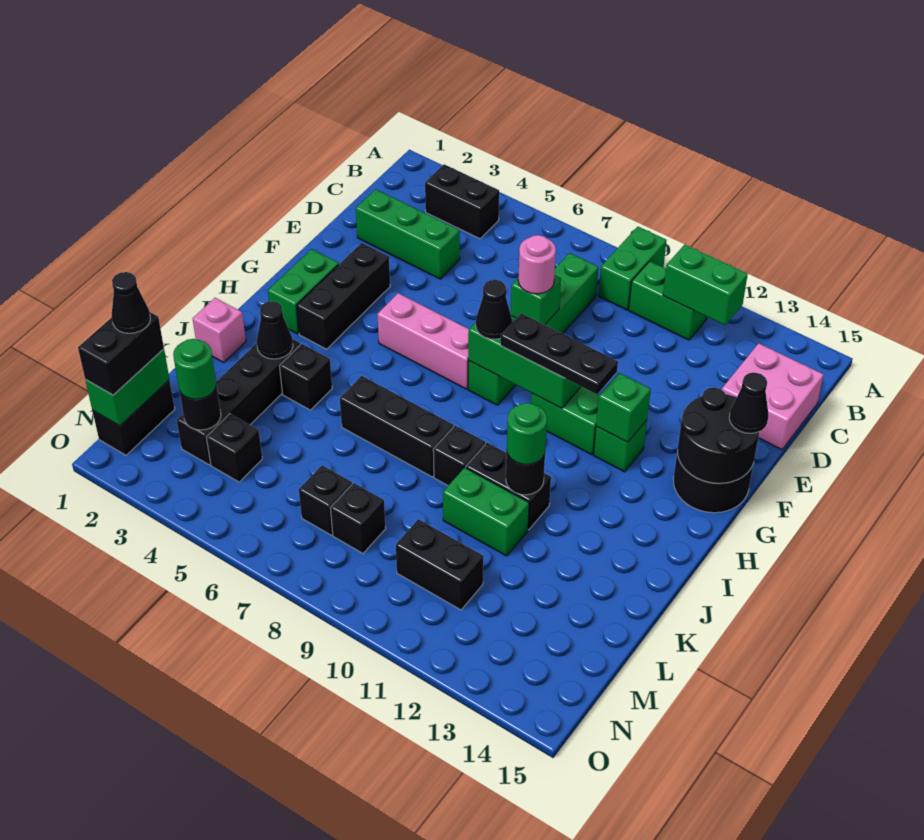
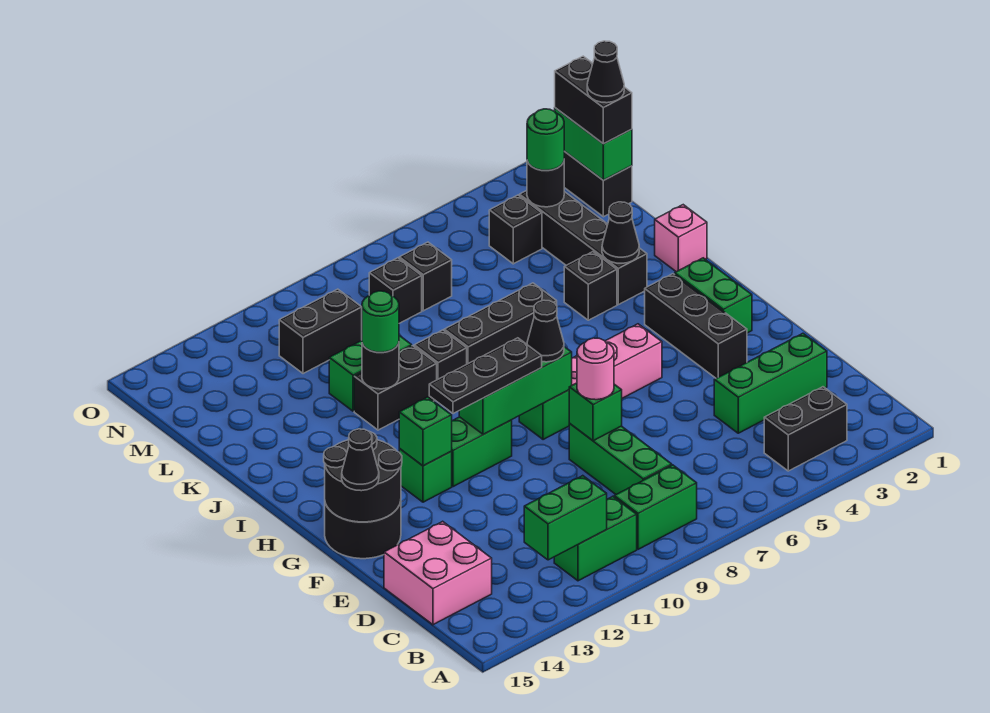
green 1x2 brick [599,227,667,310] -> green 1x2 brick turned to [614,465,697,549]

